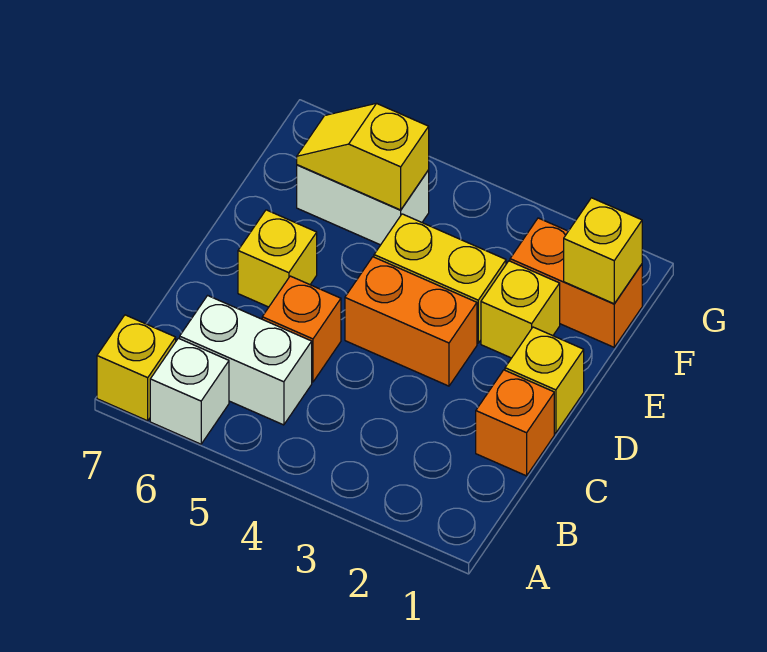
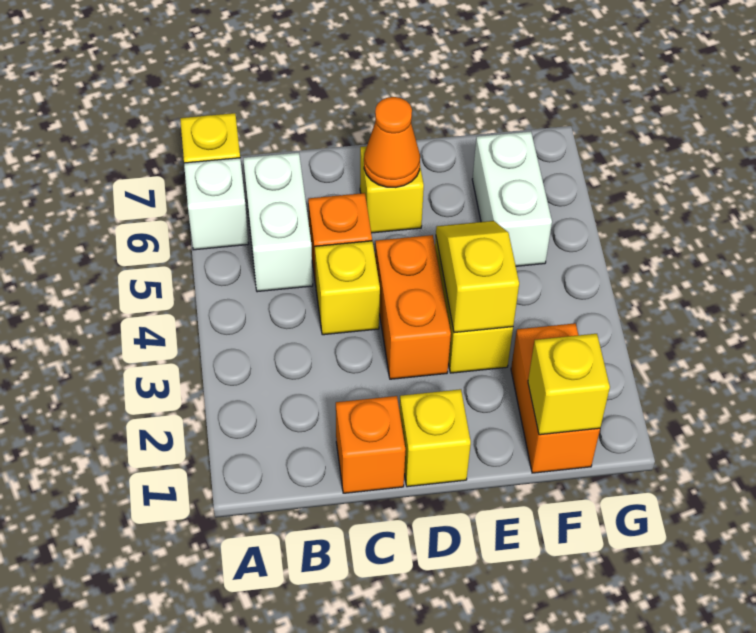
none -> orange 1x1 cone [364,97,420,187]
yellow 1x1 brick [481,261,560,358] -> yellow 1x1 brick moved to [315,241,380,335]
yellow 1x2 slope [297,103,429,210] -> yellow 1x2 slope moved to [436,221,519,333]

